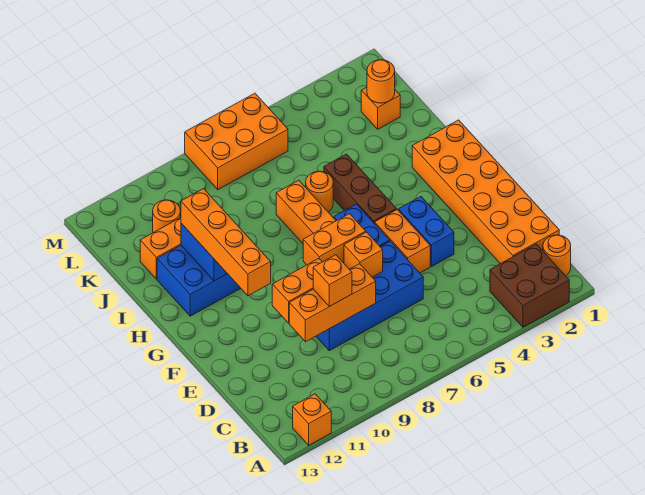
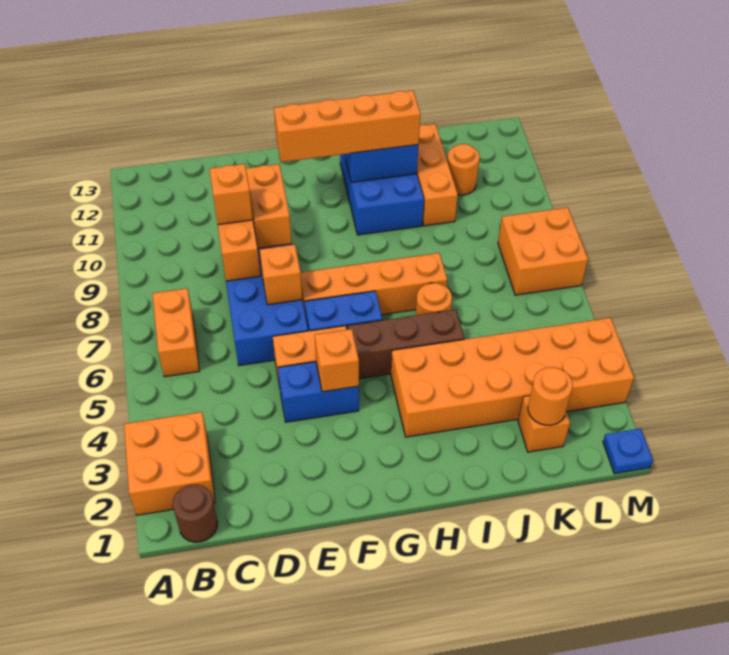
brown 2x2 brick [490,244,569,327] -> orange 2x2 brick [124,412,215,515]
orange 1x1 brick [293,394,331,445] -> orange 1x1 brick moved to [315,329,359,392]
orange 1x1 round brick [543,235,571,276] -> brown 1x1 round brick [173,485,218,542]
orange 2x6 brick [412,120,559,264] -> orange 2x6 brick moved to [391,318,634,437]
orange 1x2 brick [303,214,366,265] -> orange 1x2 brick moved to [152,288,199,377]
orange 2x3 brick [185,93,288,189] -> orange 2x2 brick [498,207,588,295]
none -> blue 1x1 plate [603,428,653,474]

